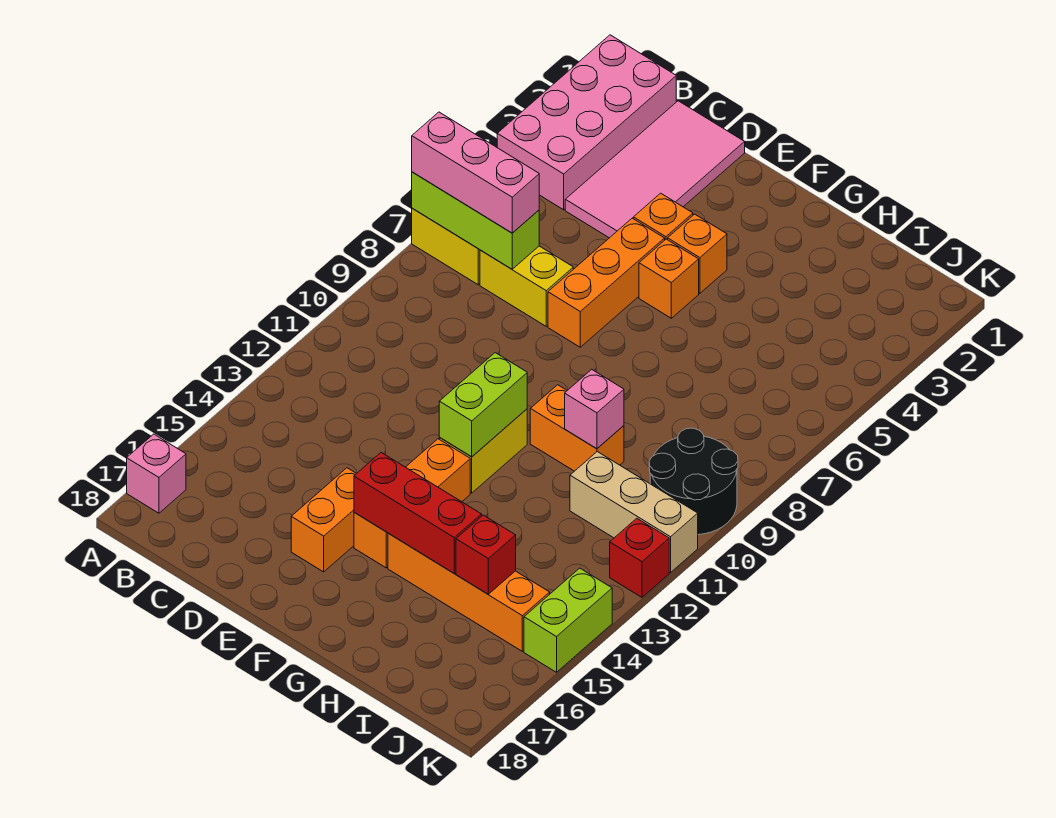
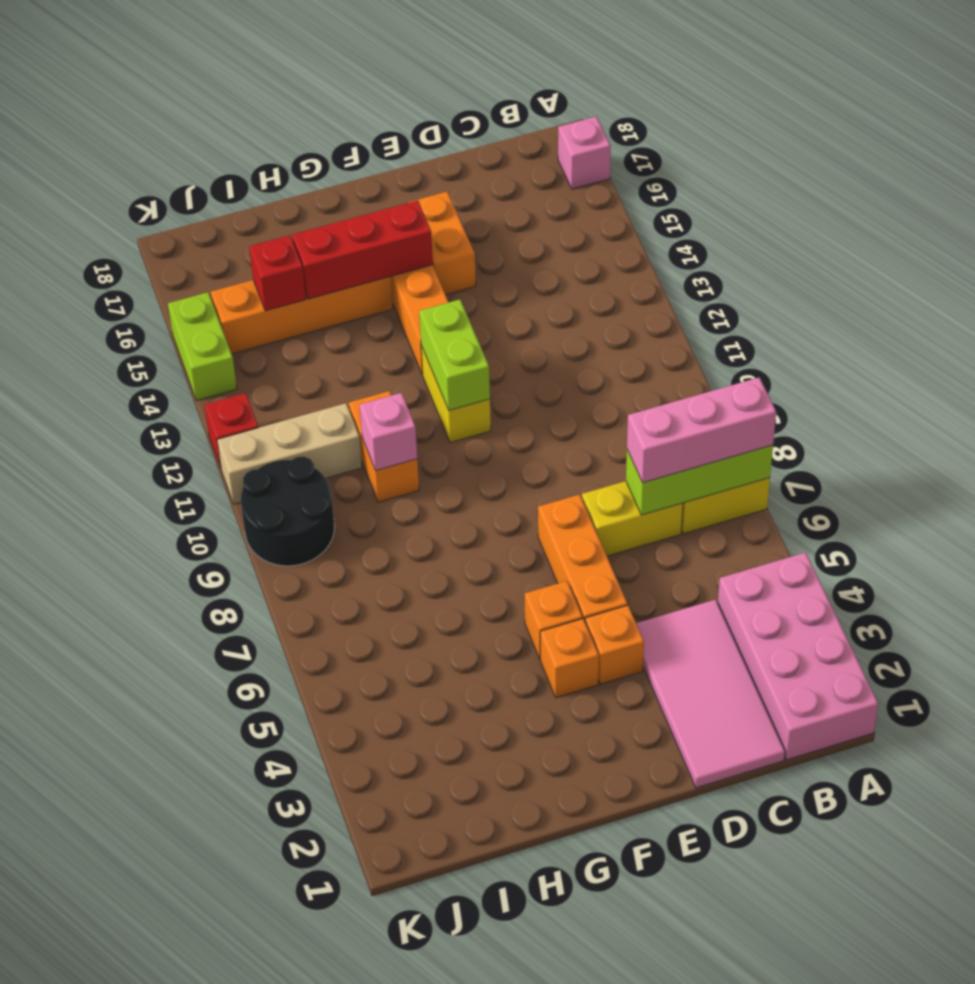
orange 1x2 brick [530,385,624,471] -> orange 1x2 brick turned to [349,391,419,502]

